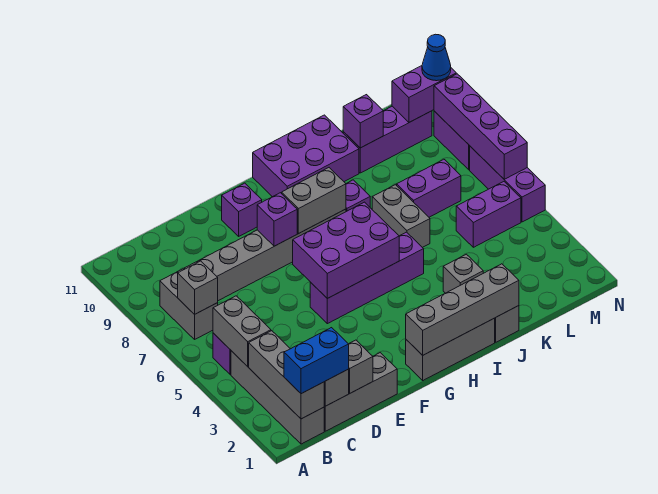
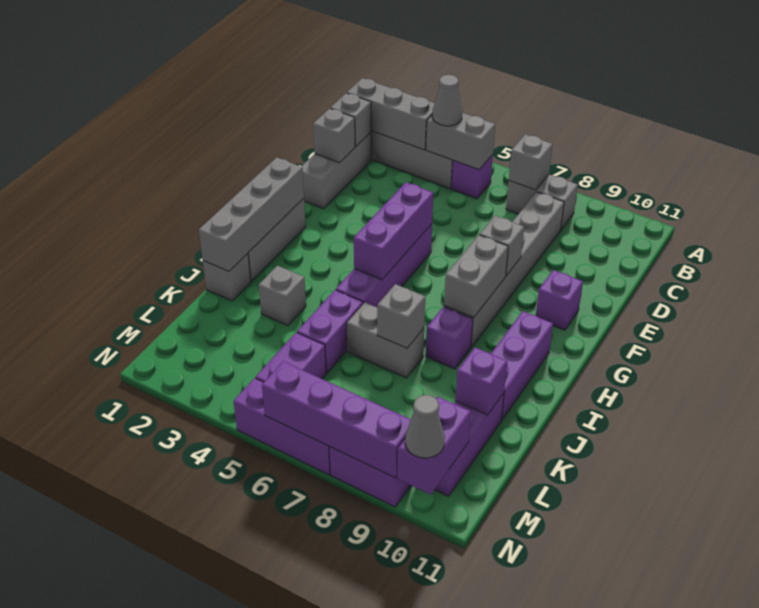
blue 1x2 brick [284,328,349,394] -> none
none -> grey 1x1 cone [432,75,462,126]
purple 2x3 brick [293,202,399,299] -> purple 1x3 brick [354,182,433,280]
purple 1x1 brick [257,193,297,246] -> grey 1x1 brick [479,216,524,276]
purple 2x3 brick [253,115,359,197] -> purple 1x3 brick [491,311,553,420]
none -> grey 1x1 brick [377,284,425,348]
purple 1x2 brick [397,159,461,217] -> purple 1x2 brick moved to [297,290,363,373]
blue 1x1 cone [422,34,451,81] -> grey 1x1 cone [405,395,445,458]

